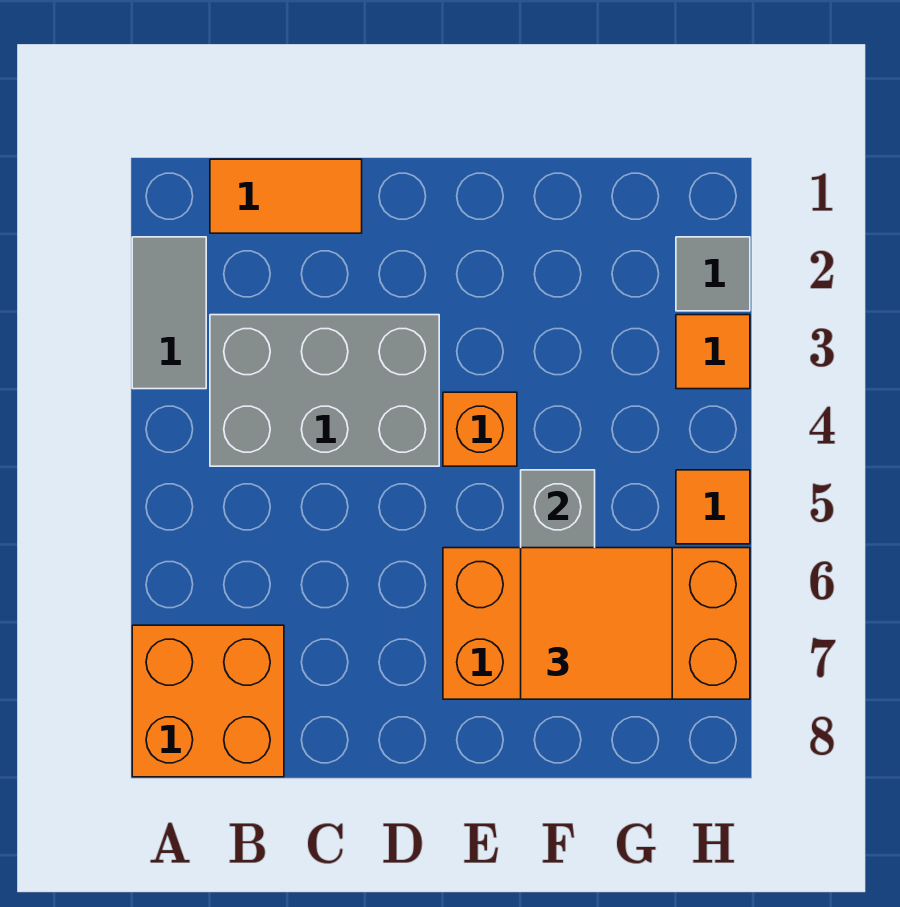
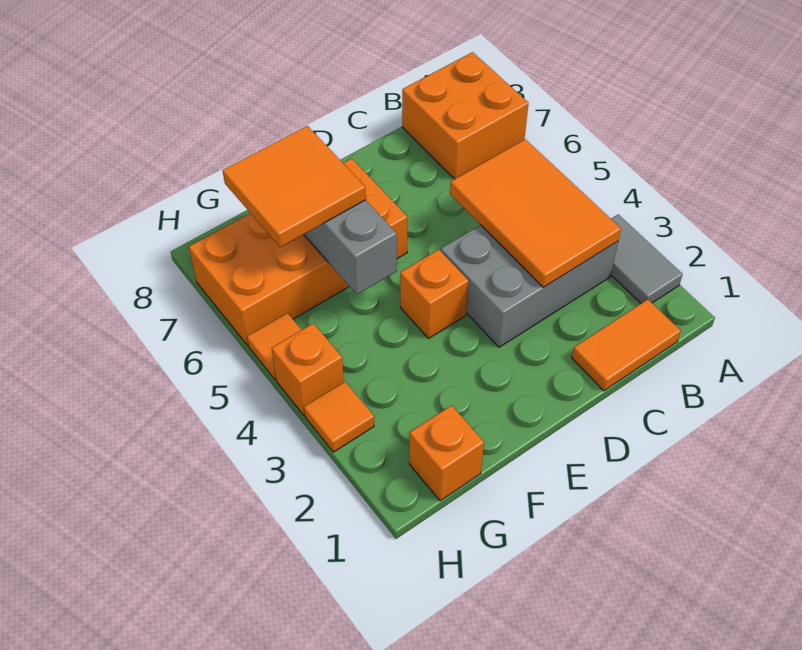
none -> orange 2x3 tile [450,139,621,287]
none -> orange 1x1 brick [409,406,484,501]
grey 1x1 tile [676,237,750,311] -> none
none -> orange 1x1 brick [272,323,344,415]

